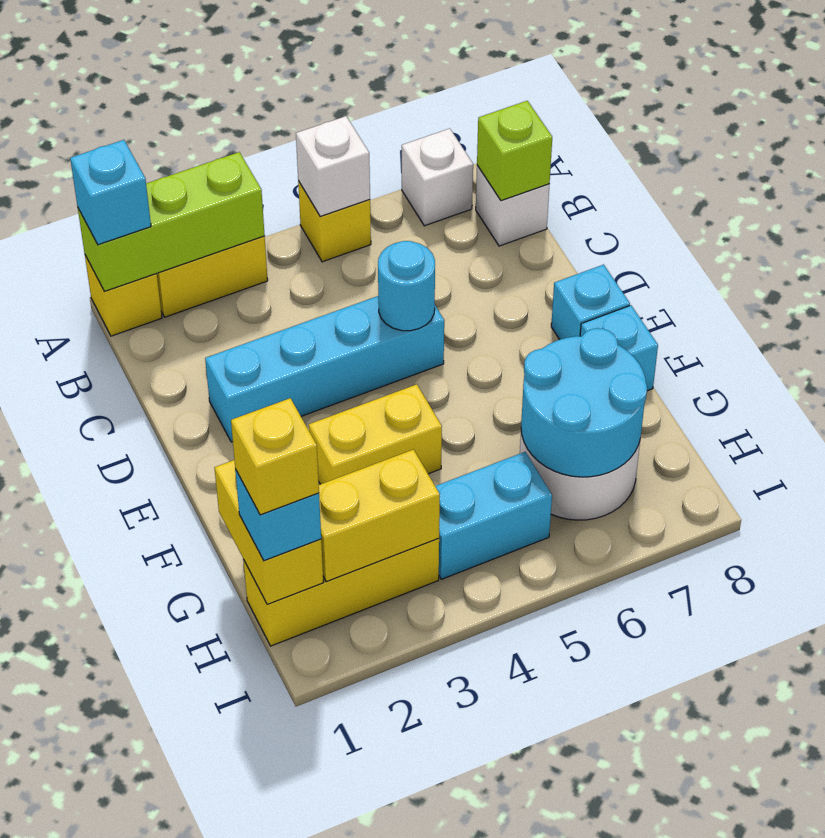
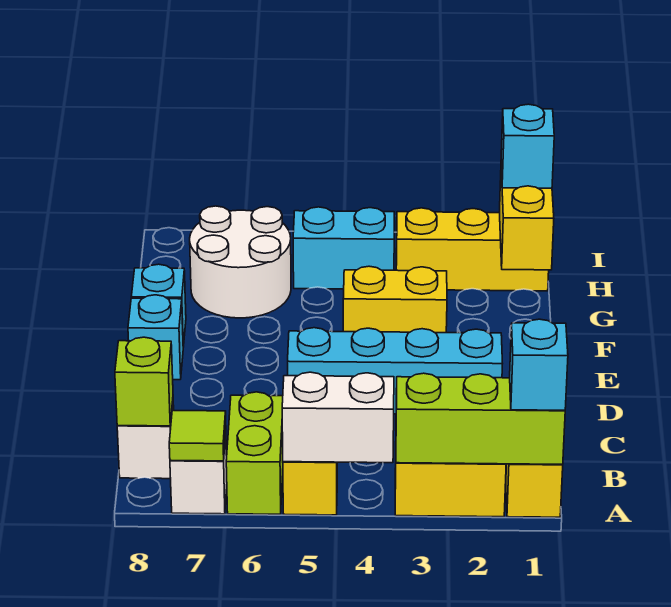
white 1x1 brick [296,116,370,216] -> white 1x2 brick [282,372,394,463]
none -> lime 1x2 brick [226,392,283,514]
none -> lime 1x1 tile [169,410,226,461]
cyan 1x1 round brick [378,241,435,331] -> none
cyan 2x2 round brick [521,328,647,477] -> none
yellow 1x1 brick [231,398,319,515] -> none
yellow 1x2 brick [319,450,440,582] -> none

